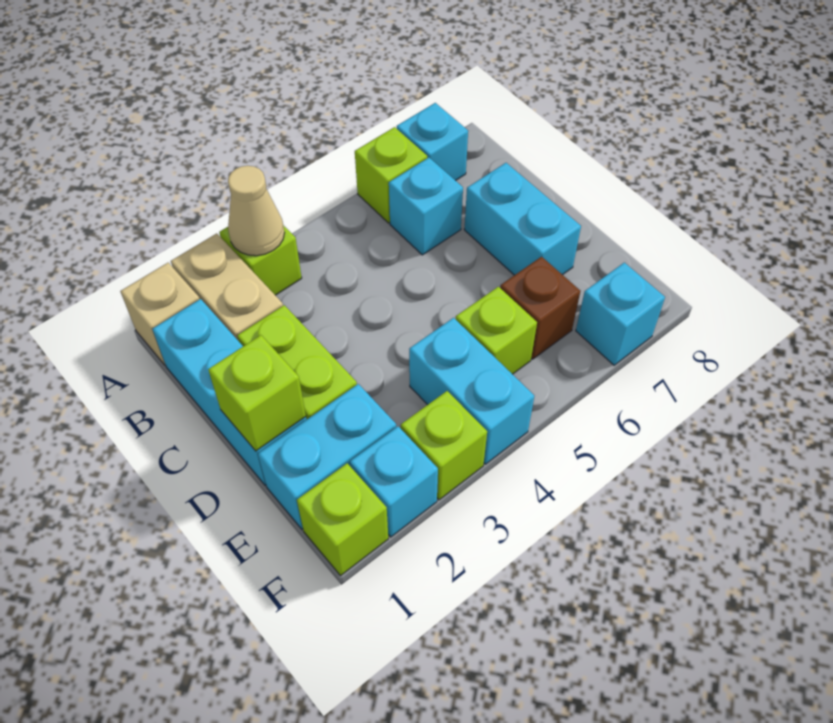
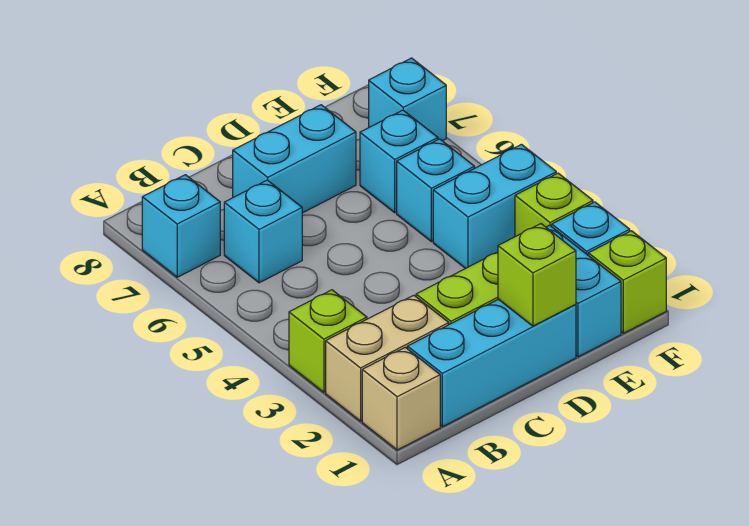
tan 1x1 cone [228,166,285,256] -> none
lime 1x1 brick [355,127,427,223] -> none
lime 1x1 brick [456,287,537,374] -> cyan 1x1 brick [397,139,475,242]
brown 1x1 brick [500,257,580,359] -> cyan 1x1 brick [360,110,438,213]

